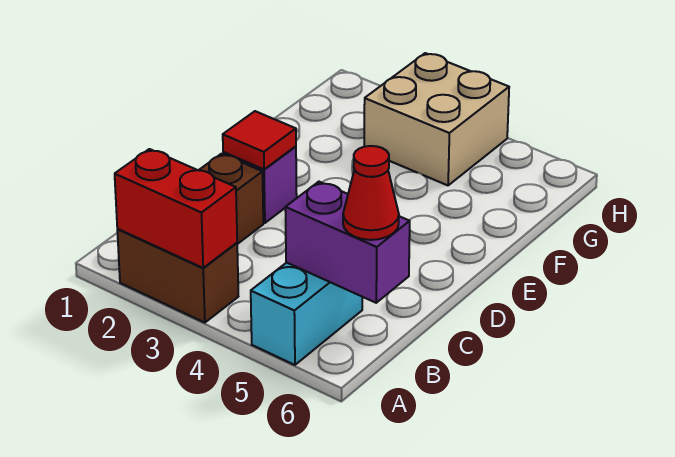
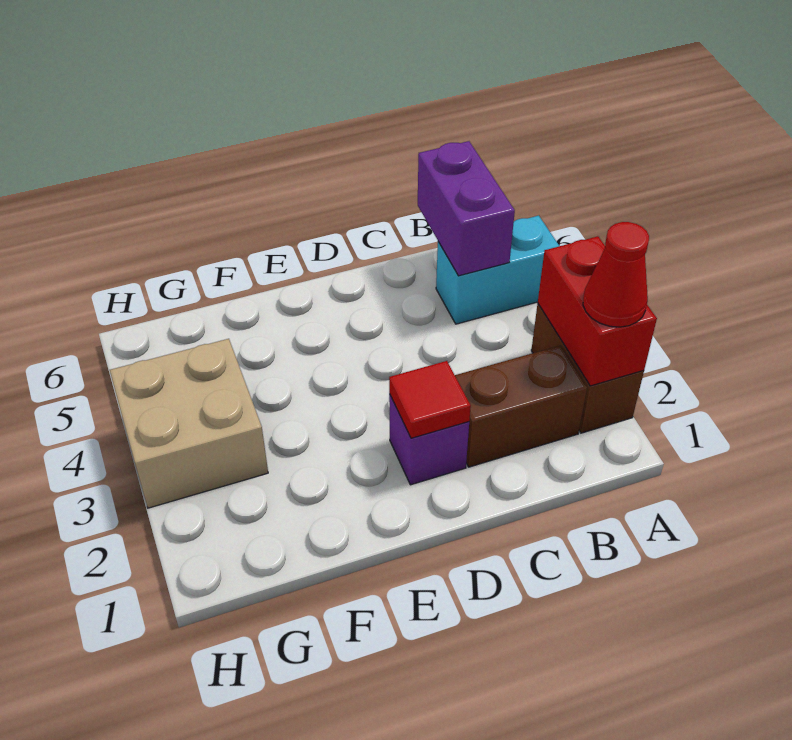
red 1x1 cone [343,146,399,240] -> red 1x1 cone moved to [583,222,649,327]

